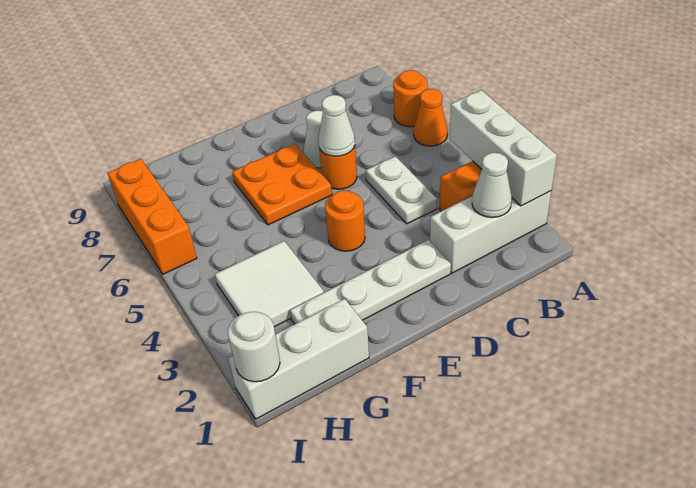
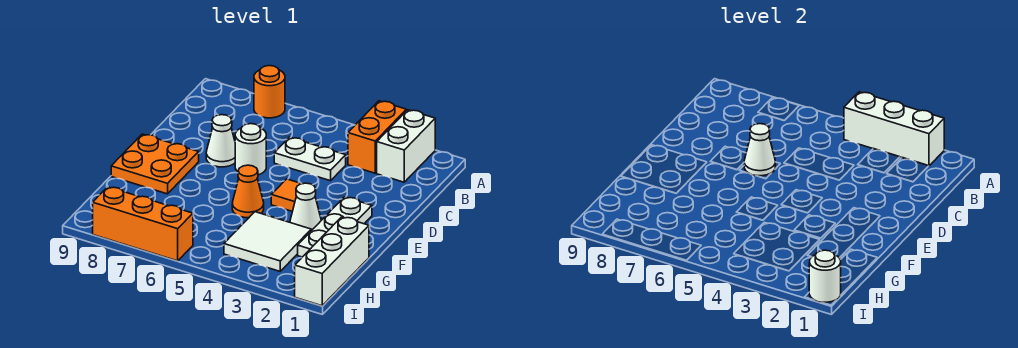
white 1x3 brick [430,191,551,273] -> white 1x2 brick [377,110,435,182]
orange 1x1 cone [414,89,448,146] -> orange 1x1 cone moved to [232,165,264,218]
white 1x1 cone [472,153,512,217] -> white 1x1 cone moved to [290,183,321,231]
white 1x4 plate [290,240,451,324] -> white 1x3 plate [298,197,372,257]
orange 1x1 round brick [319,146,357,189] -> white 1x1 round brick [235,124,266,175]
orange 1x1 round brick [325,190,365,251] -> orange 1x1 tile [271,179,302,211]
orange 2x2 plate [232,144,332,225] -> orange 2x2 plate moved to [111,134,199,194]

